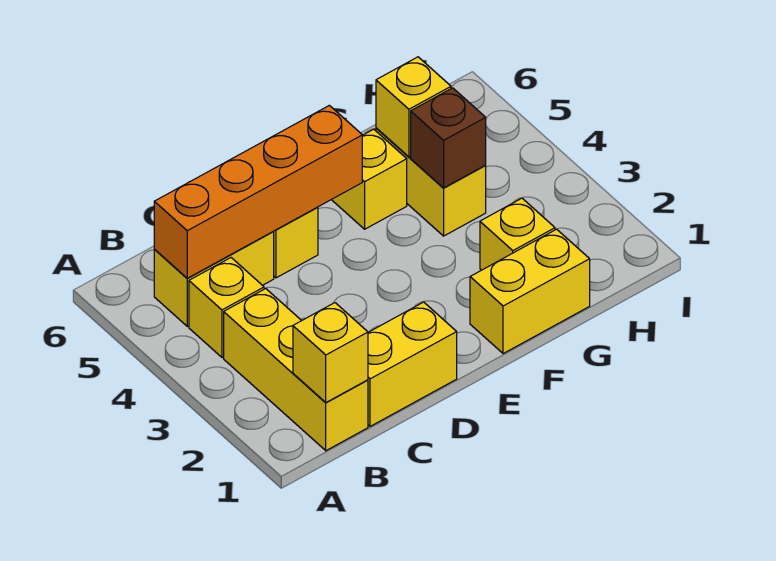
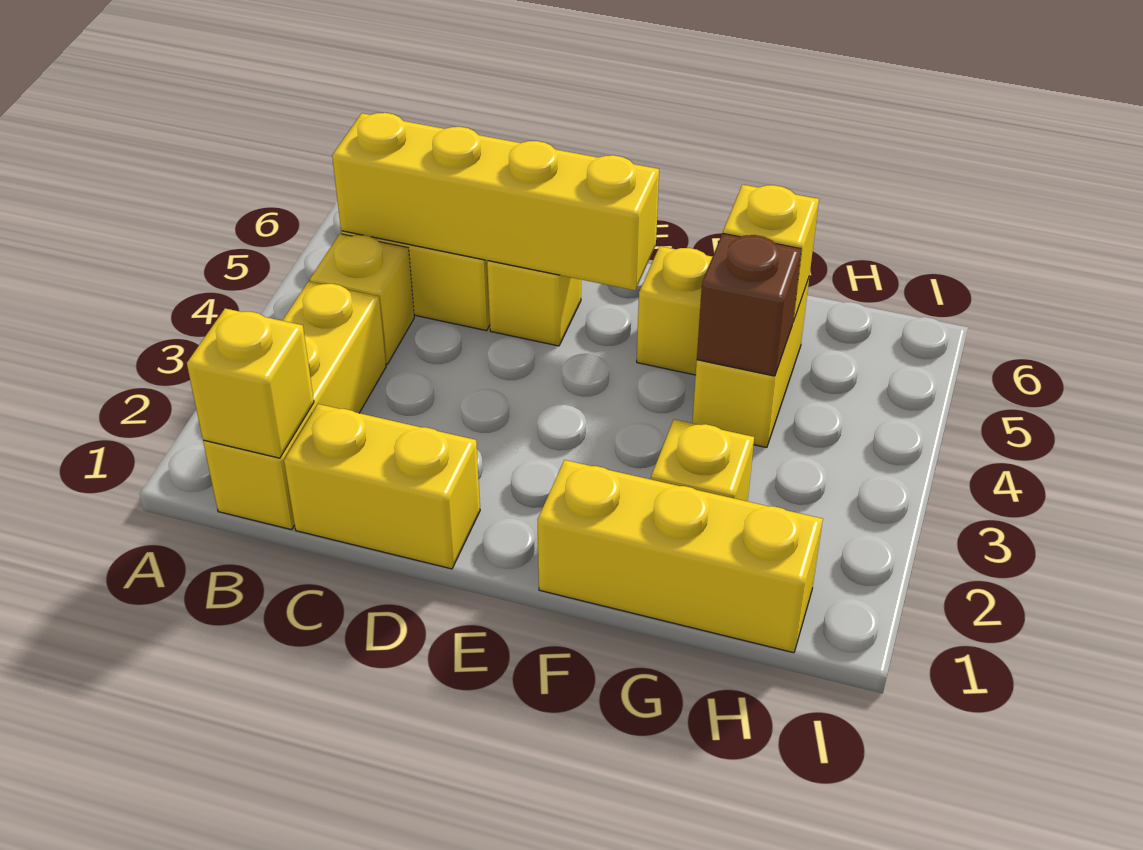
orange 1x4 brick [154,105,362,278] -> yellow 1x4 brick [332,113,659,290]
yellow 1x2 brick [470,229,590,354] -> yellow 1x3 brick [538,460,823,653]

